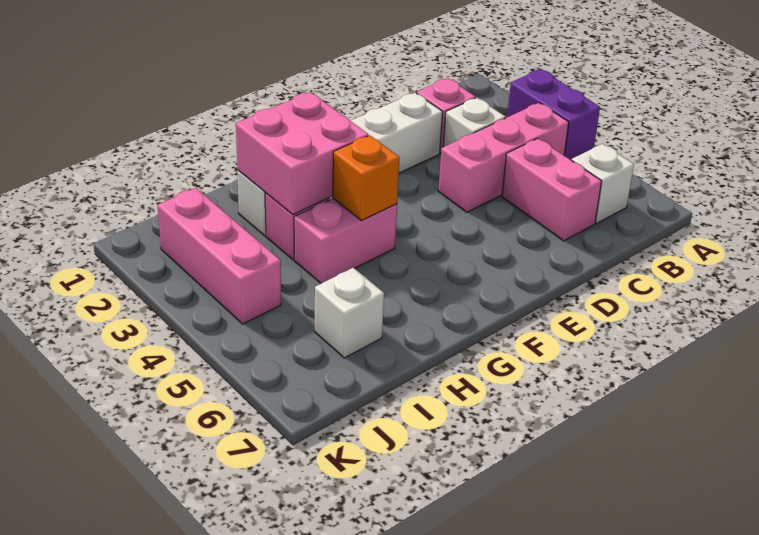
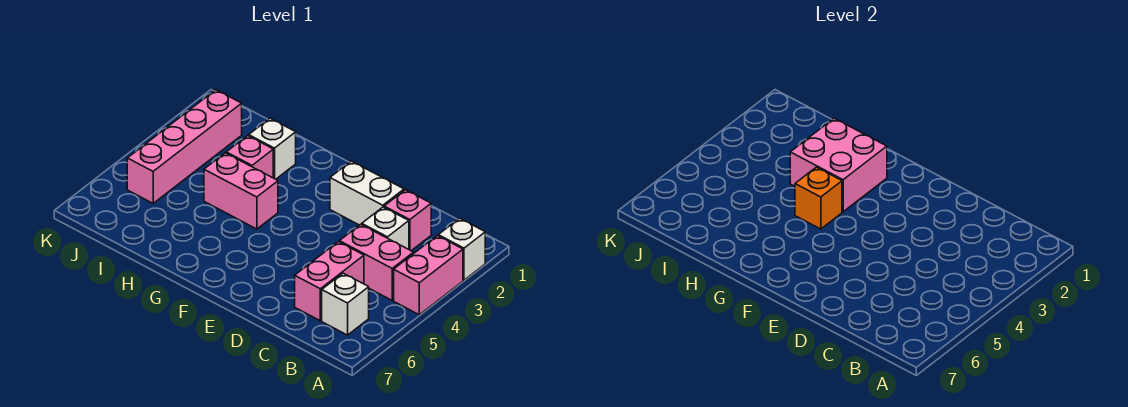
purple 1x2 brick [507,69,600,160] -> pink 1x2 brick [394,236,463,315]
pink 1x3 brick [438,103,569,212] -> pink 1x2 brick [339,224,414,300]
white 1x1 brick [315,268,384,358] -> white 1x1 brick moved to [438,218,485,280]
pink 1x3 brick [158,188,281,324] -> pink 1x4 brick [127,90,242,203]

